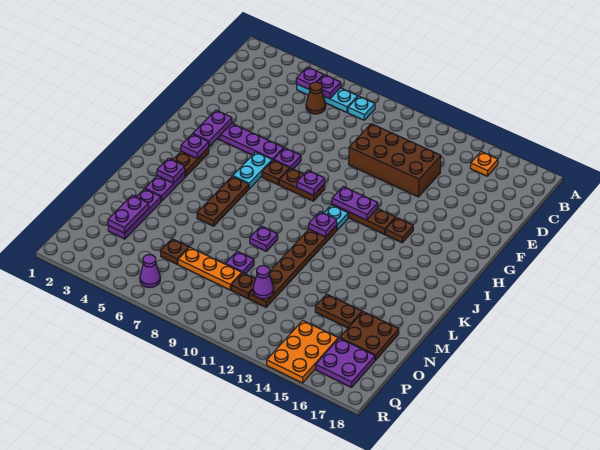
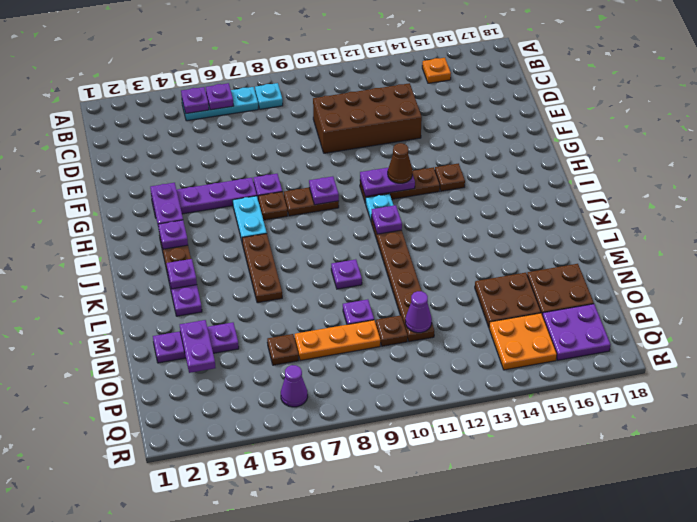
brown 1x1 cone [306,82,326,114] -> brown 1x1 cone moved to [388,143,413,183]
purple 1x3 plate [108,189,161,239] -> purple 1x3 plate turned to [153,322,239,363]
brown 1x2 plate [315,294,362,328] -> brown 2x2 plate [475,273,541,327]
orange 2x3 plate [267,321,338,383] -> orange 2x2 plate [489,313,557,370]

